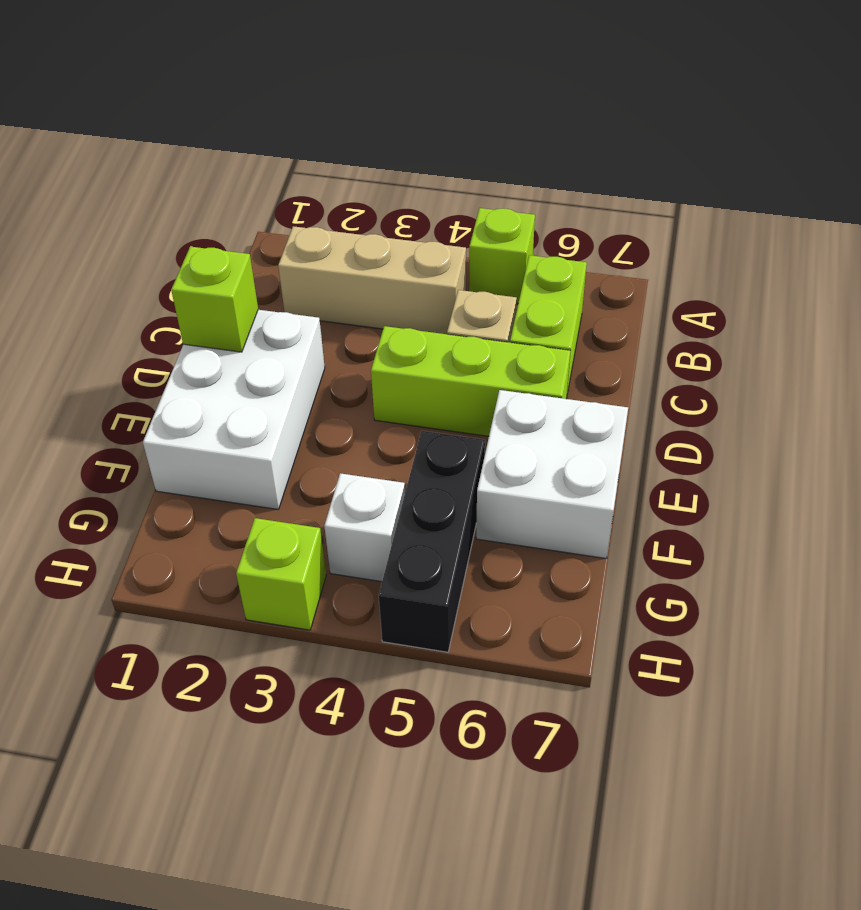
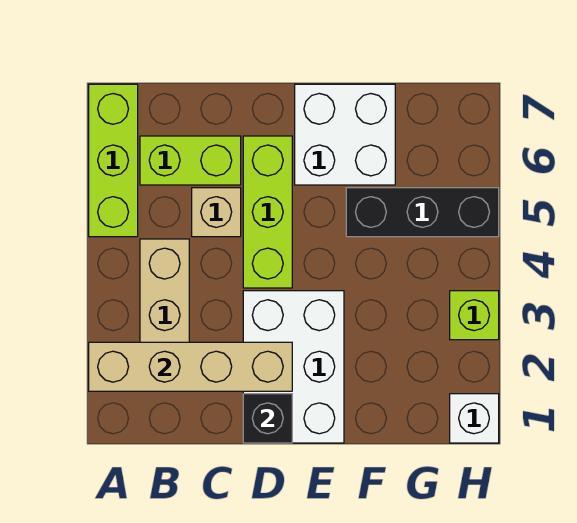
none -> tan 1x4 brick [89,342,292,391]
lime 1x1 brick [469,208,535,304] -> lime 1x3 brick [89,84,138,237]
white 2x3 brick [143,310,325,509] -> white 2x3 brick turned to [243,291,344,443]
lime 1x1 brick [171,247,258,352] -> black 1x1 brick [243,394,292,443]
white 1x1 brick [324,473,405,582] -> white 1x1 brick moved to [450,394,499,443]

